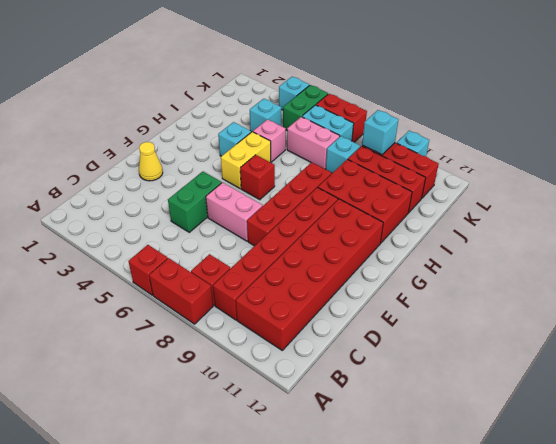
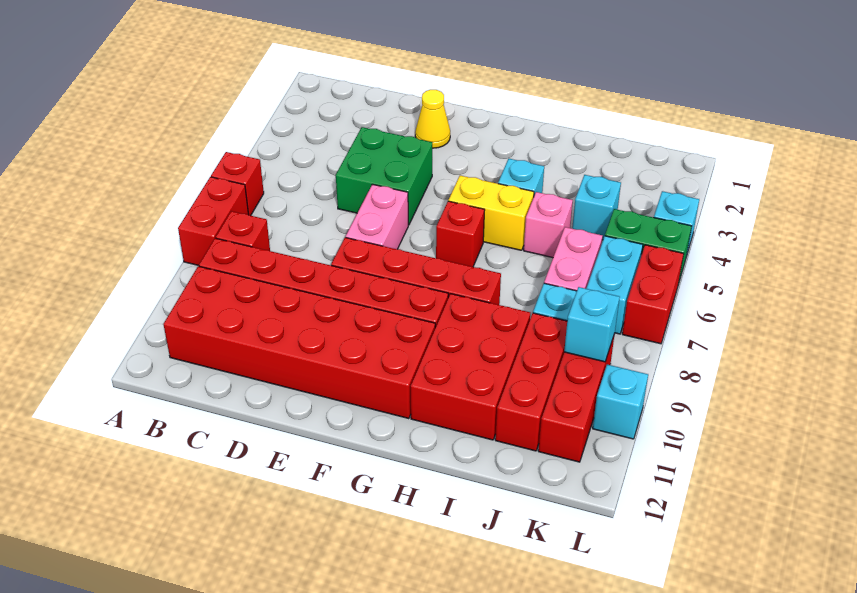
green 1x2 brick [168,172,222,232] -> green 2x2 brick [336,127,432,225]

